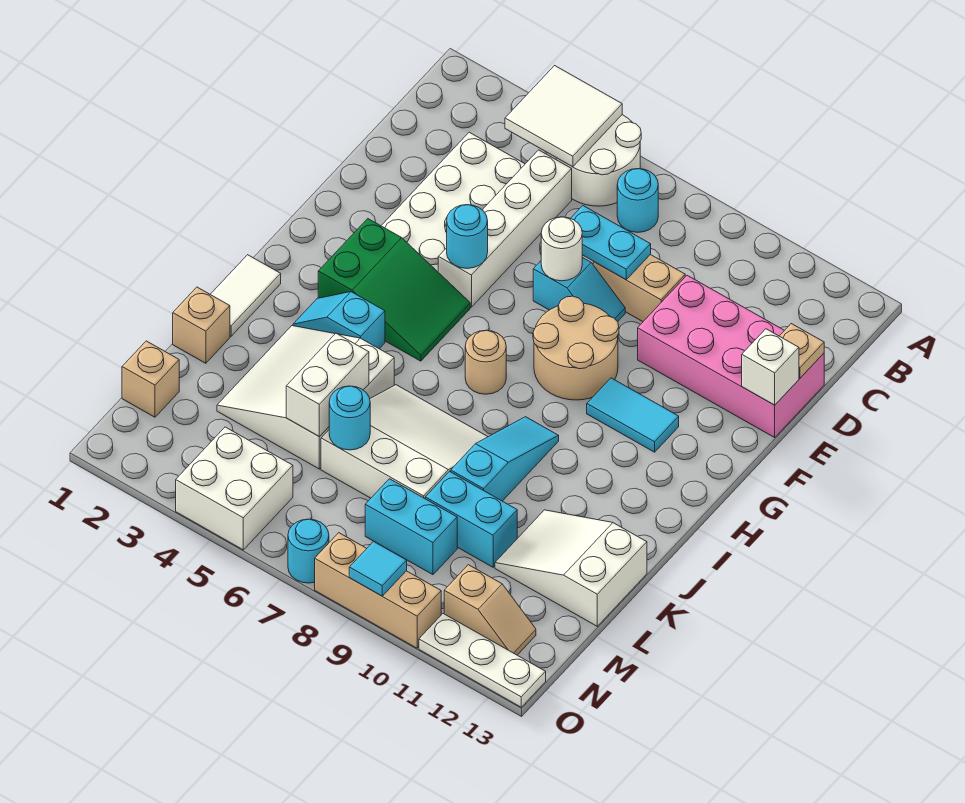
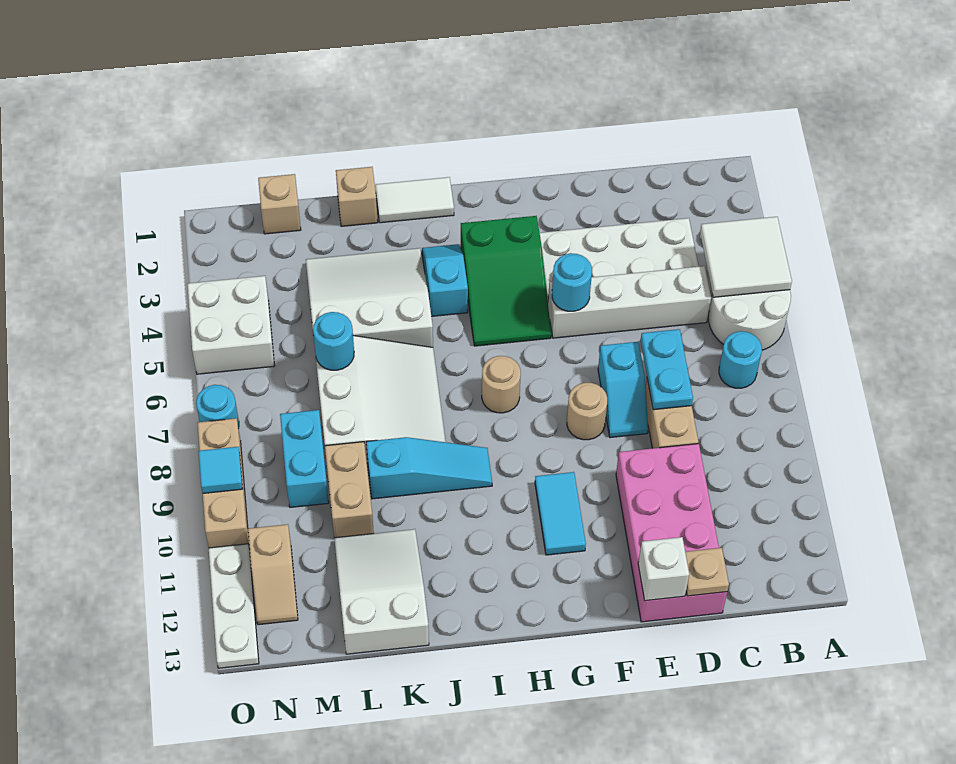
white 1x1 round brick [541,217,582,281] -> none
tan 2x2 round brick [533,296,619,400] -> tan 1x1 round brick [567,383,607,440]
white 1x2 brick [286,333,369,437] -> none
cyan 1x2 brick [425,471,517,567] -> tan 1x2 brick [325,442,374,538]

